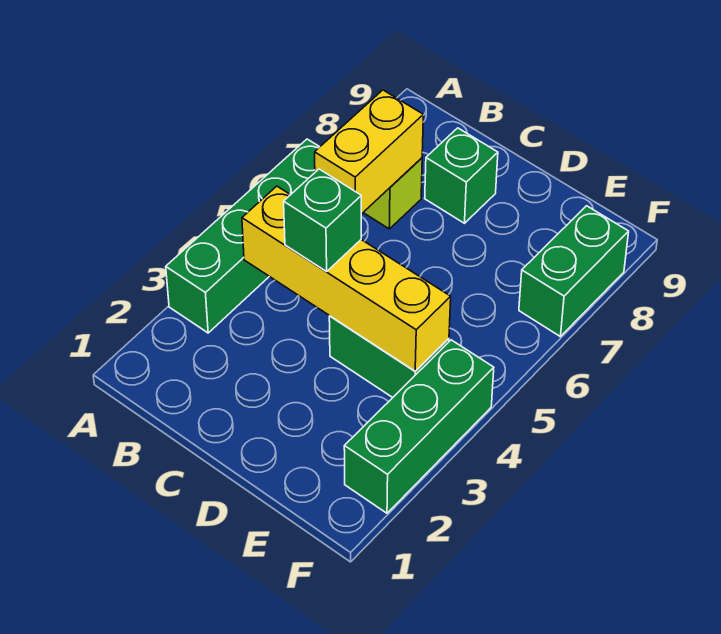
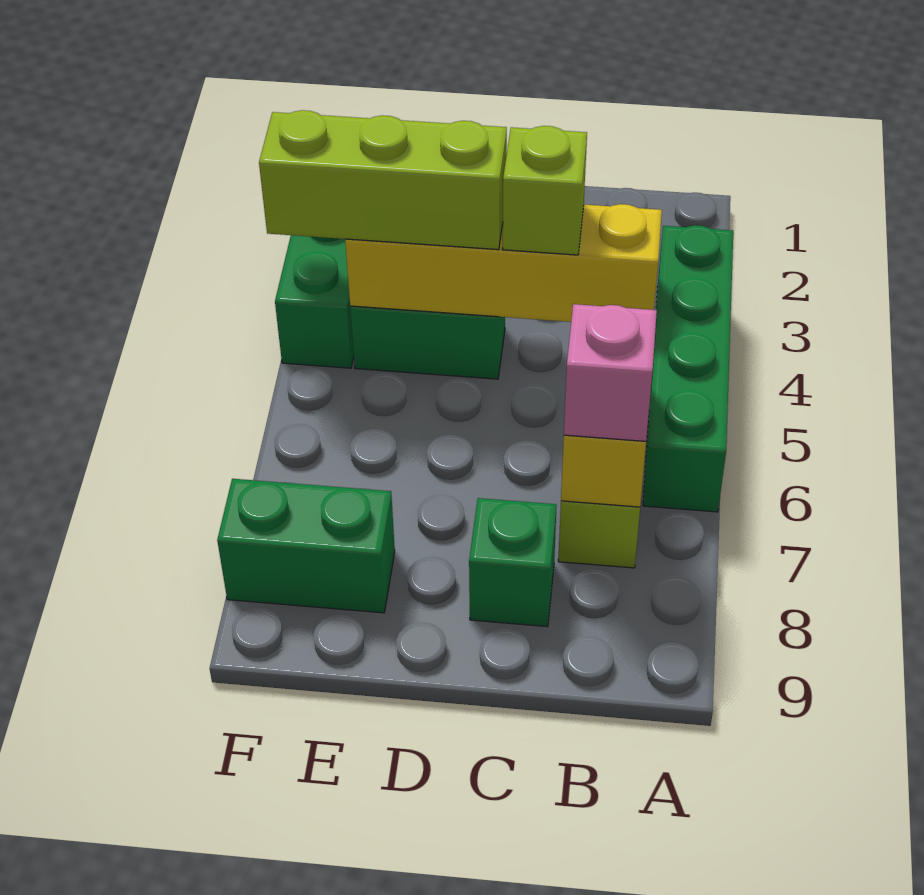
none -> pink 1x1 brick [564,304,657,441]
green 1x1 brick [284,169,361,271] -> lime 1x1 brick [503,126,587,255]
none -> lime 1x3 brick [259,110,507,250]
green 1x2 brick [519,206,629,336] -> green 1x2 brick turned to [217,479,395,613]

